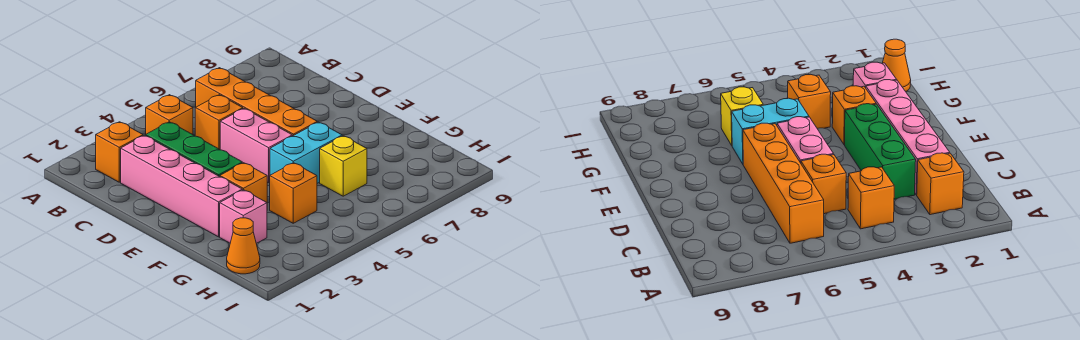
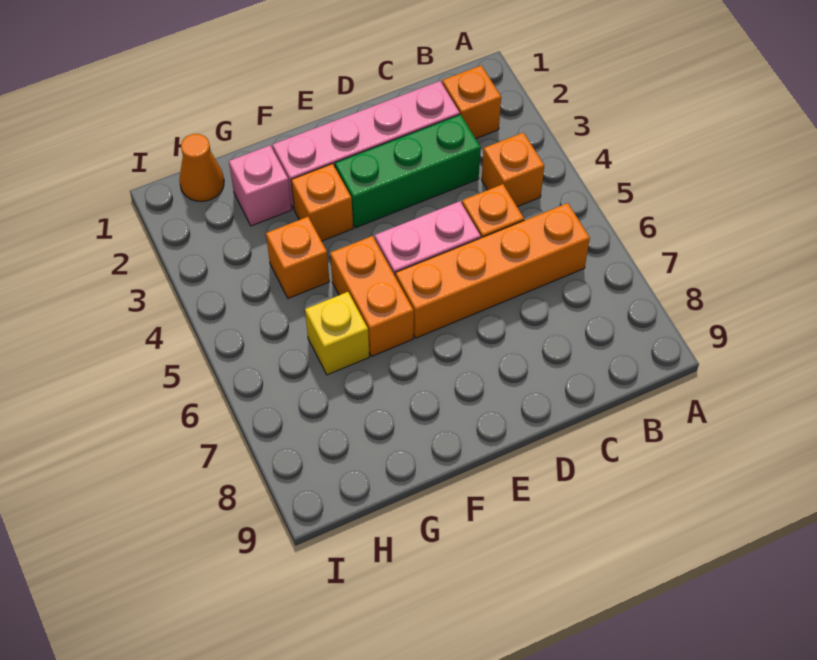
cyan 1x2 brick [270,122,342,183] -> orange 1x2 brick [330,236,414,356]

